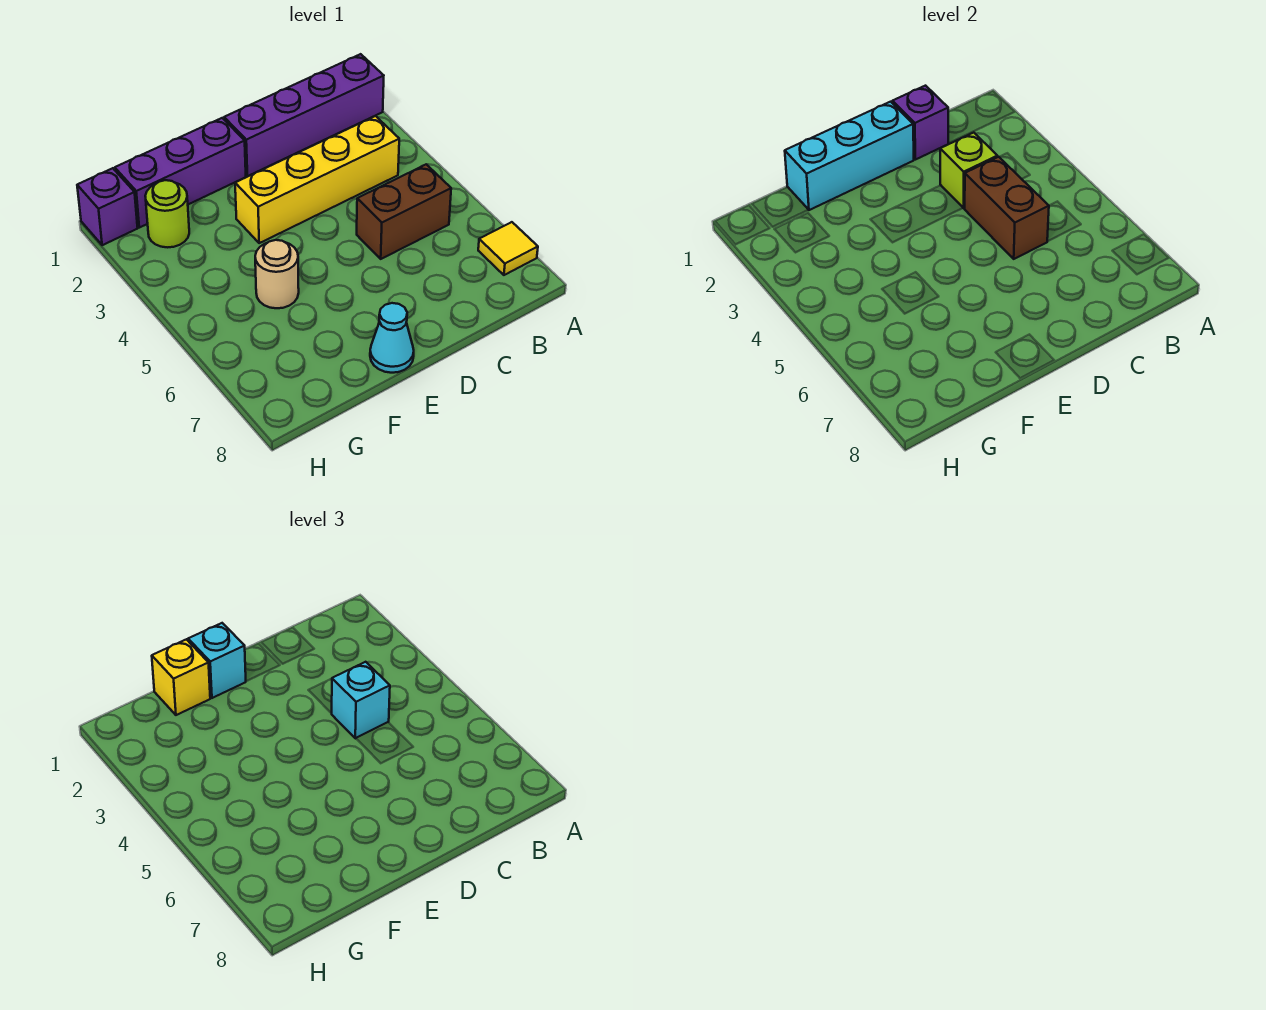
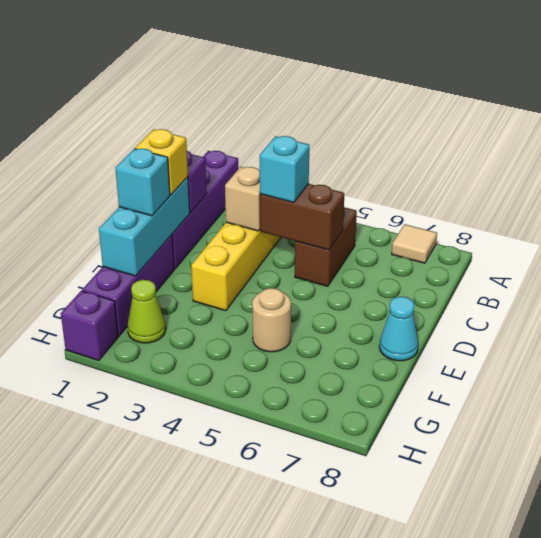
yellow 1x1 tile [478,222,538,275] -> tan 1x1 tile [392,224,437,263]
lime 1x1 brick [940,133,997,208] -> tan 1x1 brick [225,167,260,231]
yellow 1x1 brick [152,639,210,715] -> yellow 1x1 brick moved to [135,129,188,195]
lime 1x1 round brick [145,180,189,247] -> lime 1x1 cone [127,280,166,343]

